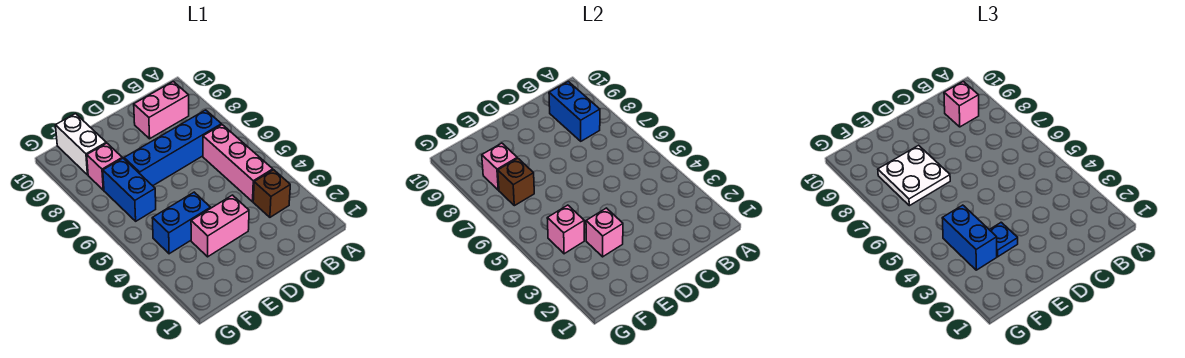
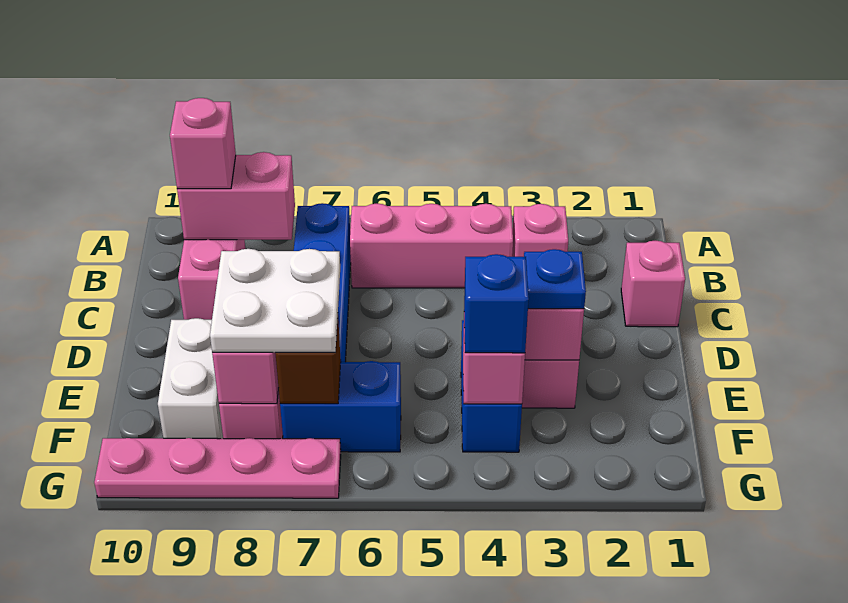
brown 1x1 brick [253,170,290,217] -> pink 1x1 brick [512,204,568,257]
blue 1x2 brick [549,82,600,141] -> pink 1x2 brick [177,152,295,240]
none -> pink 1x1 brick [621,241,685,327]
blue 1x2 brick [942,205,997,270] -> blue 1x1 brick [464,254,529,353]
white 1x2 brick [56,114,106,175] -> white 1x2 brick turned to [158,318,223,439]
none -> pink 1x4 plate [94,438,341,498]

